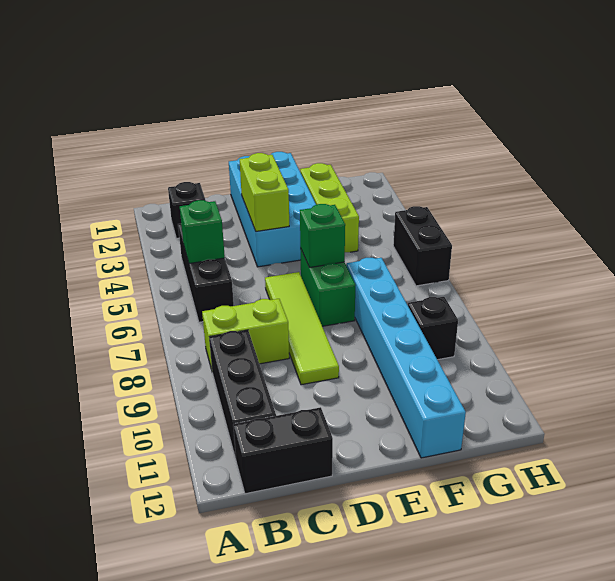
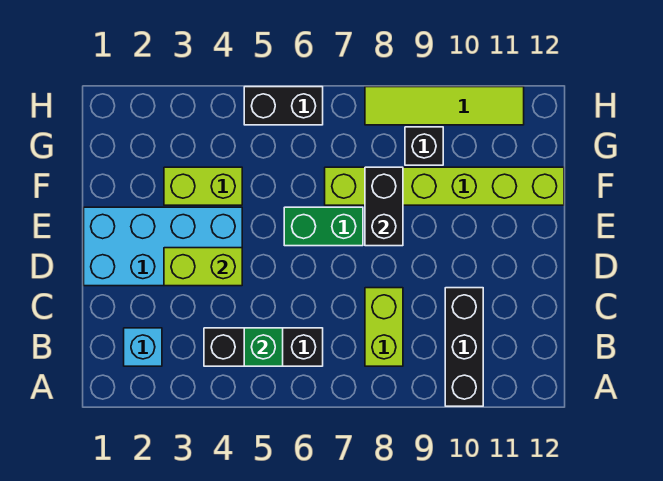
black 1x1 brick [168,182,206,238] -> cyan 1x1 brick [124,328,162,366]
black 1x3 brick [209,330,276,459] -> black 1x3 brick turned to [445,288,483,406]
black 1x2 brick [233,407,333,494] -> black 1x2 brick moved to [365,167,403,246]
lime 1x4 tile [265,272,339,385] -> lime 1x4 tile moved to [365,87,524,125]
green 1x1 brick [300,204,345,268] -> none
lime 1x3 brick [300,163,359,252] -> lime 1x2 brick [164,167,242,205]
cyan 1x6 brick [347,258,466,458] -> lime 1x6 brick [325,167,564,205]

